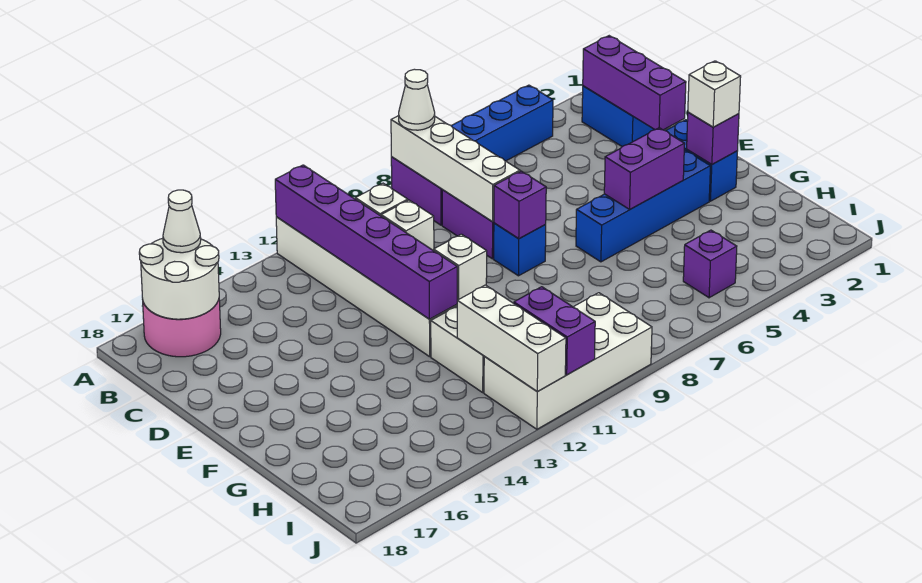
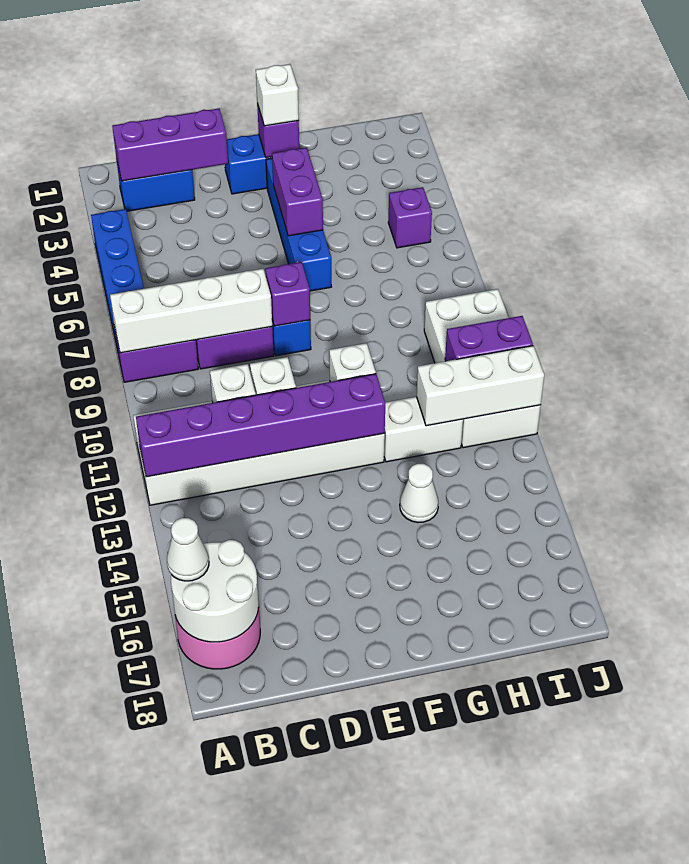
white 1x1 cone [399,69,435,130] -> white 1x1 cone moved to [400,464,439,522]

